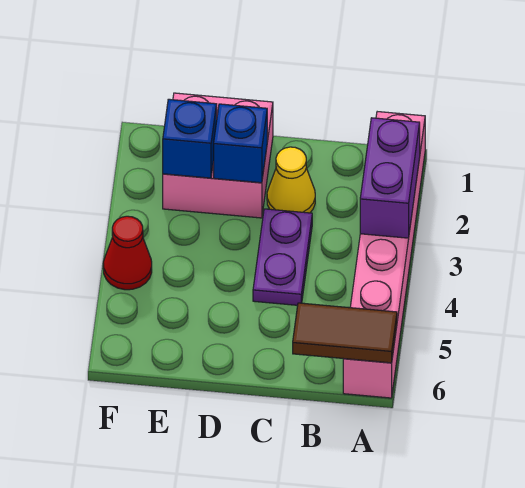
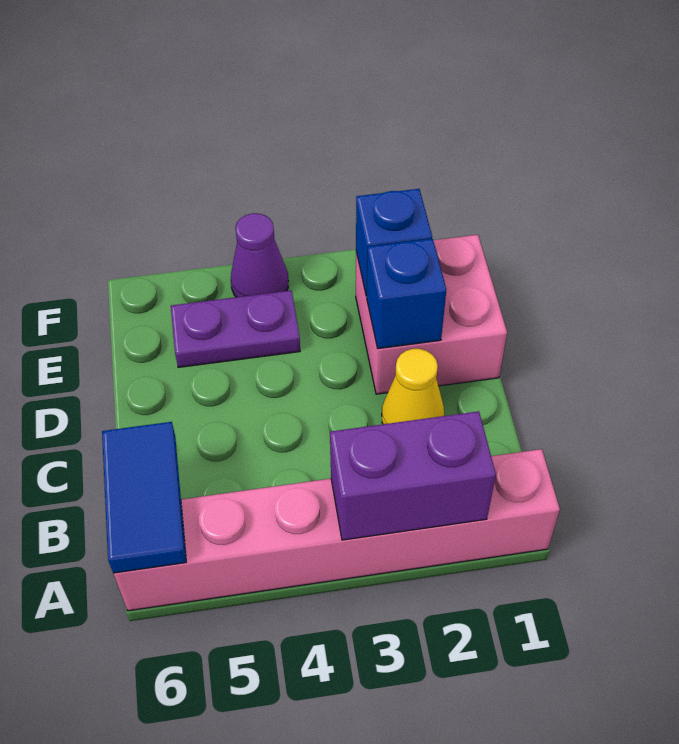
brown 1x2 tile [293,303,397,363] -> blue 1x2 tile [102,422,186,573]
purple 1x2 plate [253,209,312,305] -> purple 1x2 plate moved to [171,290,300,367]
red 1x1 cone [103,216,152,290] -> purple 1x1 cone [231,213,288,297]

